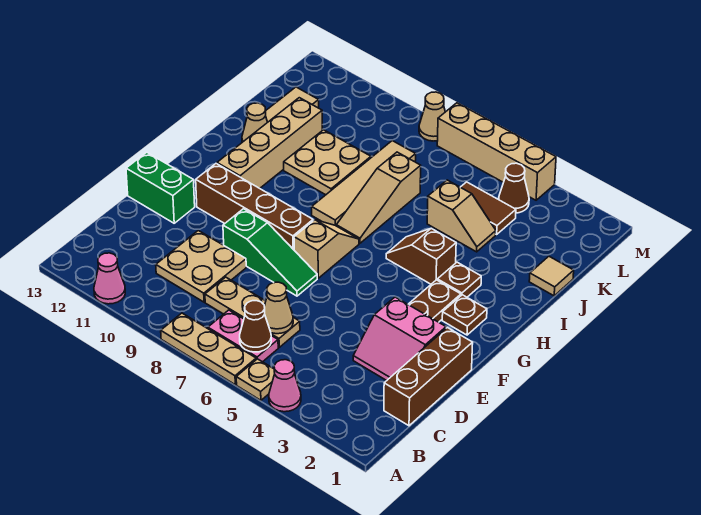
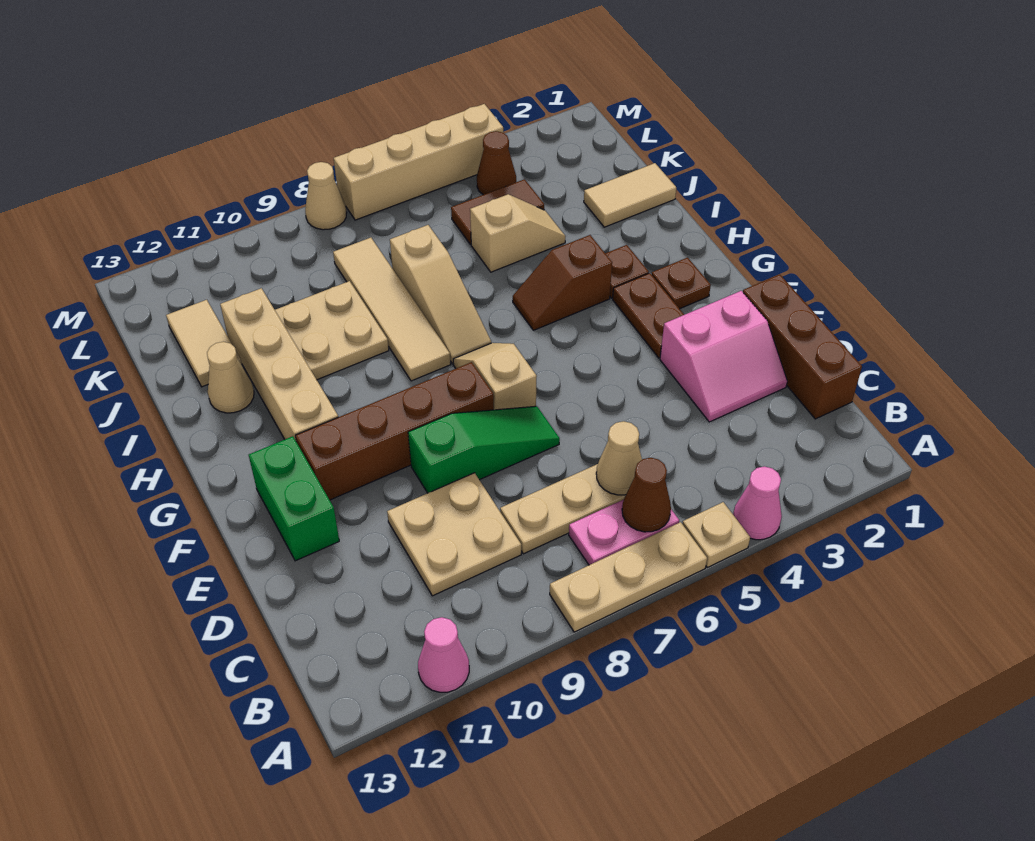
green 1x2 brick [126,152,195,223] -> green 1x2 brick turned to [249,436,339,561]
tan 1x1 tile [529,256,574,296] -> tan 1x2 tile [584,163,676,227]

